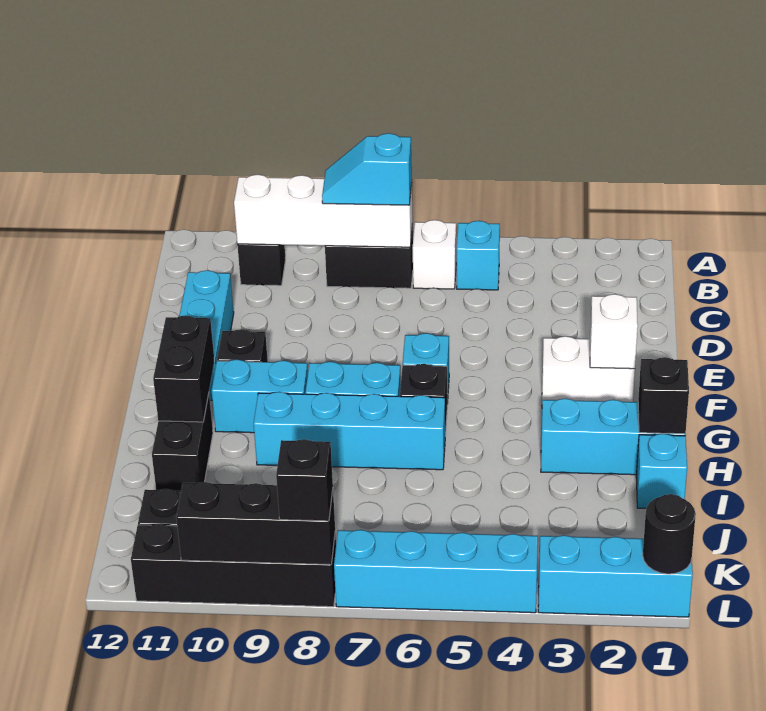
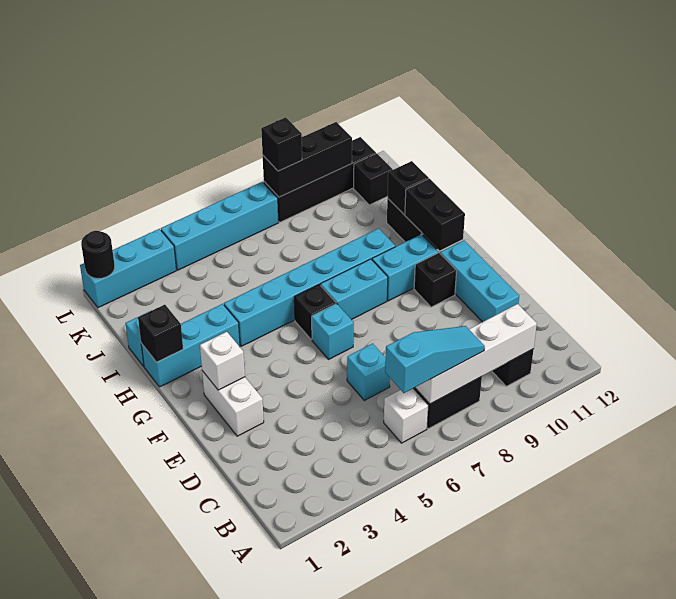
cyan 1x1 brick [457,221,500,290] -> cyan 1x1 brick moved to [347,343,390,400]
cyan 1x2 slope [322,133,412,205] -> cyan 1x3 slope [385,326,485,393]
white 1x2 brick [542,336,635,402] -> white 1x2 brick turned to [202,371,264,436]
cyan 1x4 brick [254,392,445,470] -> cyan 1x6 brick [224,228,395,346]
none -> black 1x1 brick [388,161,429,215]

